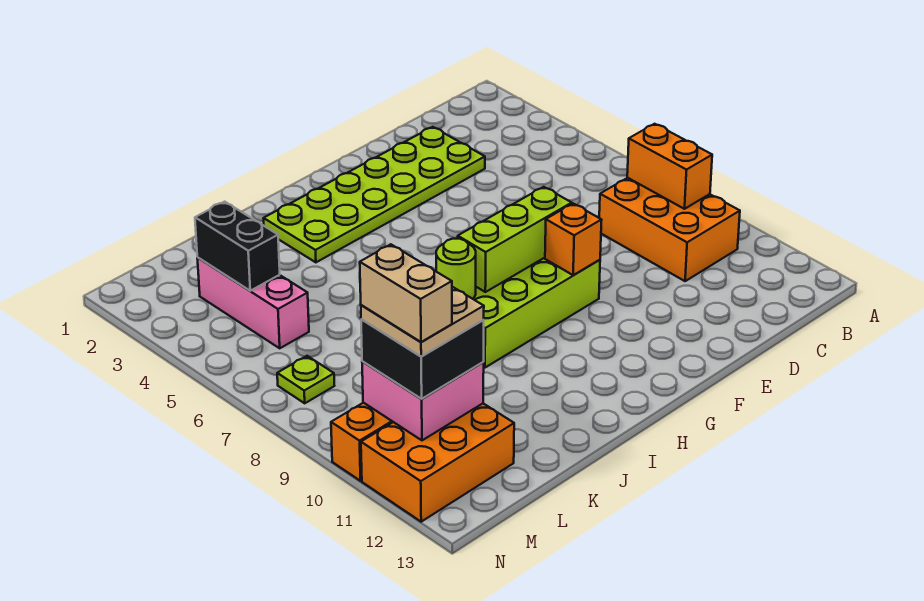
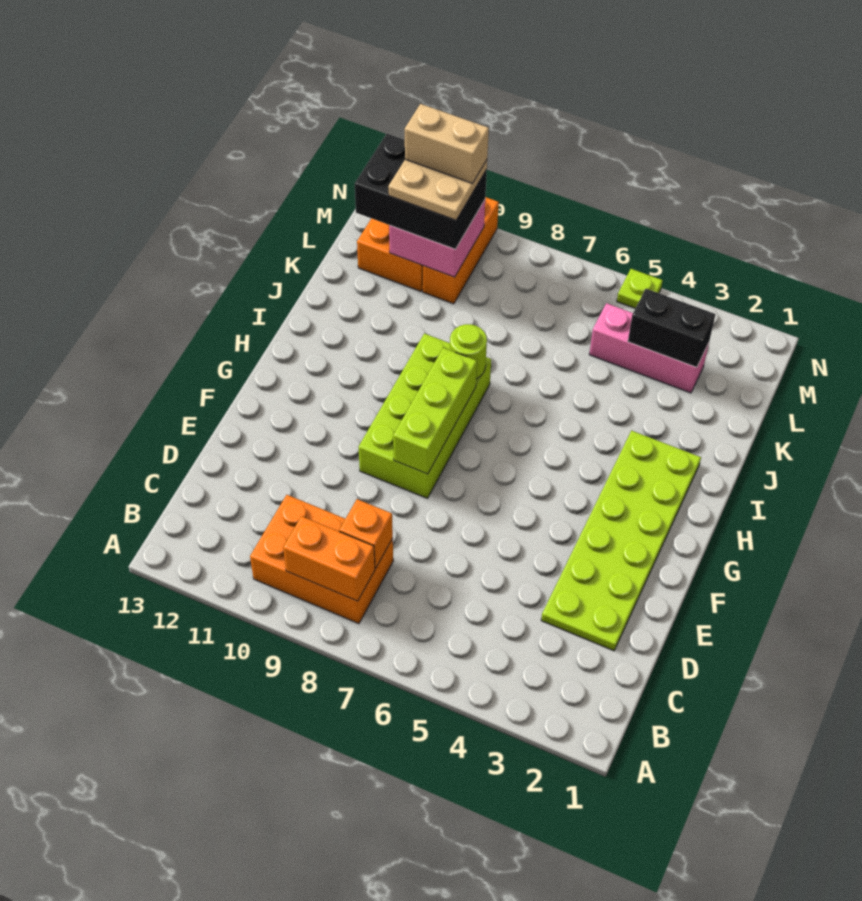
orange 1x1 brick [545,204,602,275] -> orange 1x1 brick moved to [339,499,393,568]
black 2x2 brick [361,319,484,399] -> black 2x3 brick [355,134,487,249]
lime 1x1 plate [277,356,334,403] -> lime 1x1 plate moved to [617,269,663,308]

